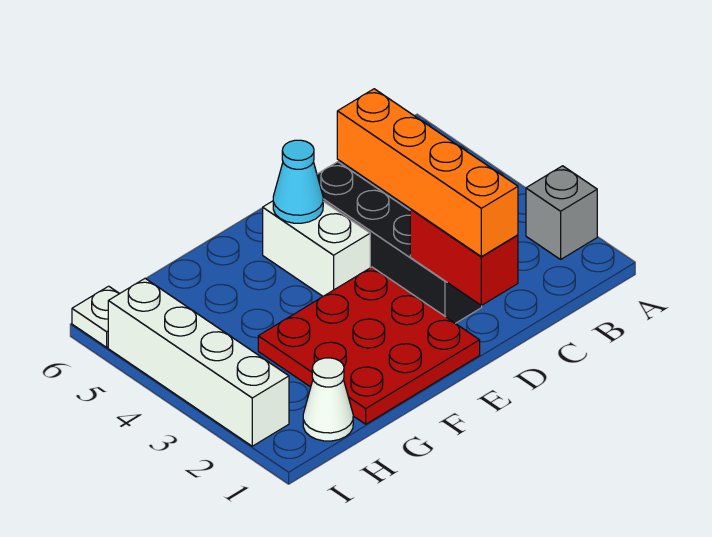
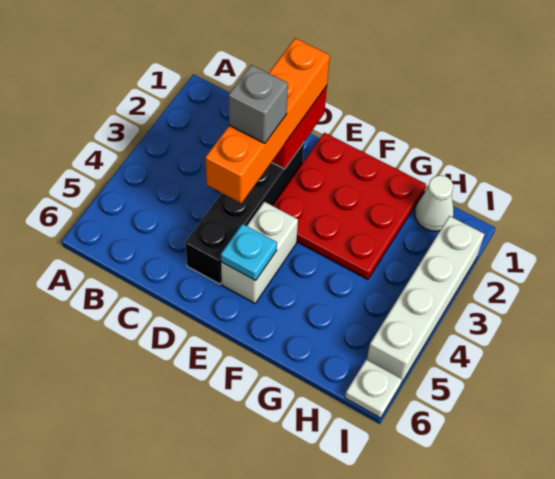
grey 1x1 brick [526,166,597,259] -> grey 1x1 brick moved to [229,65,288,143]
cyan 1x1 cone [273,140,323,223] -> cyan 1x1 plate [221,224,277,281]

